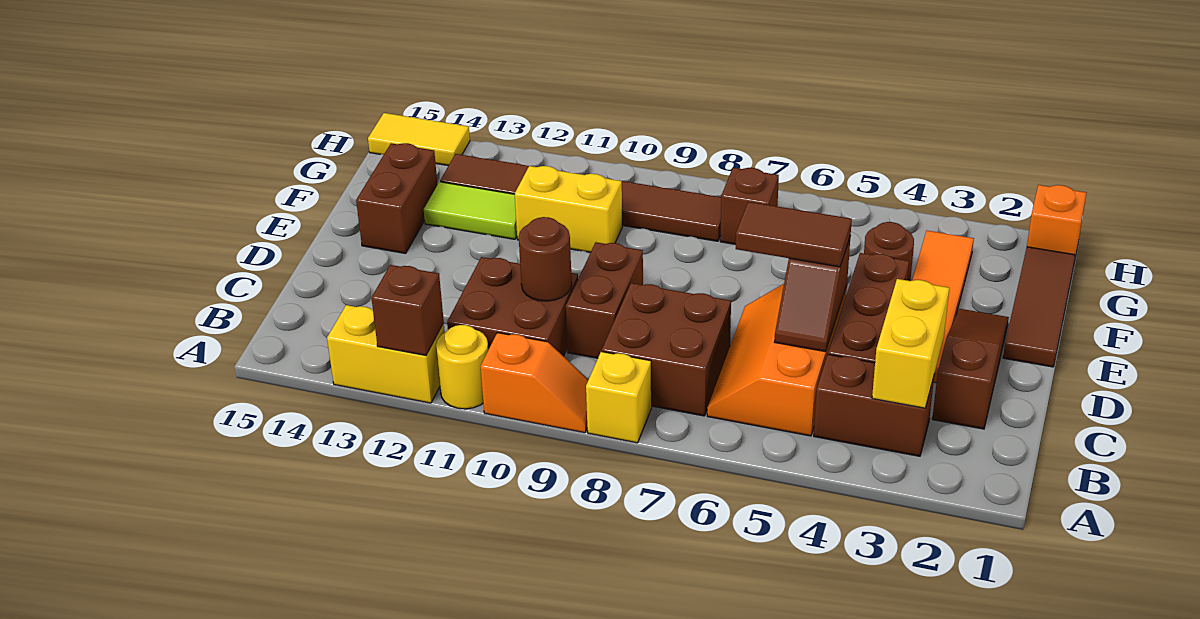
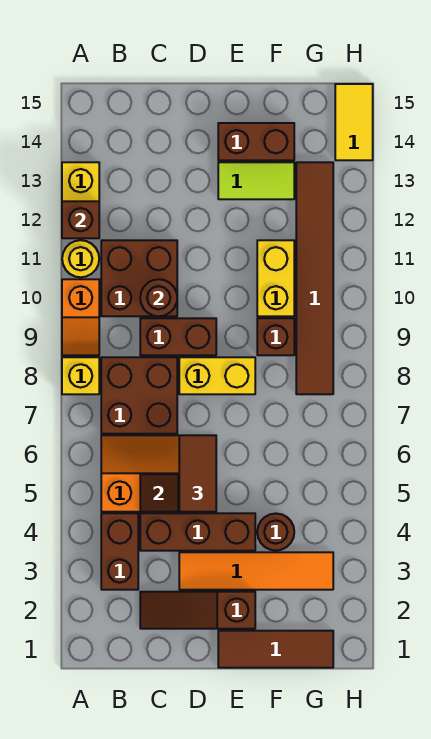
yellow 1x2 brick [872,279,949,408] -> yellow 1x2 brick moved to [179,357,255,394]
brown 1x3 slope [932,309,1009,429] -> brown 1x3 slope turned to [140,592,255,629]
lime 1x2 tile [424,182,517,239] -> lime 1x2 tile turned to [218,162,294,199]
brown 1x1 brick [720,168,779,244] -> brown 1x1 brick moved to [257,318,294,355]
orange 1x1 brick [1027,185,1086,257] -> none

